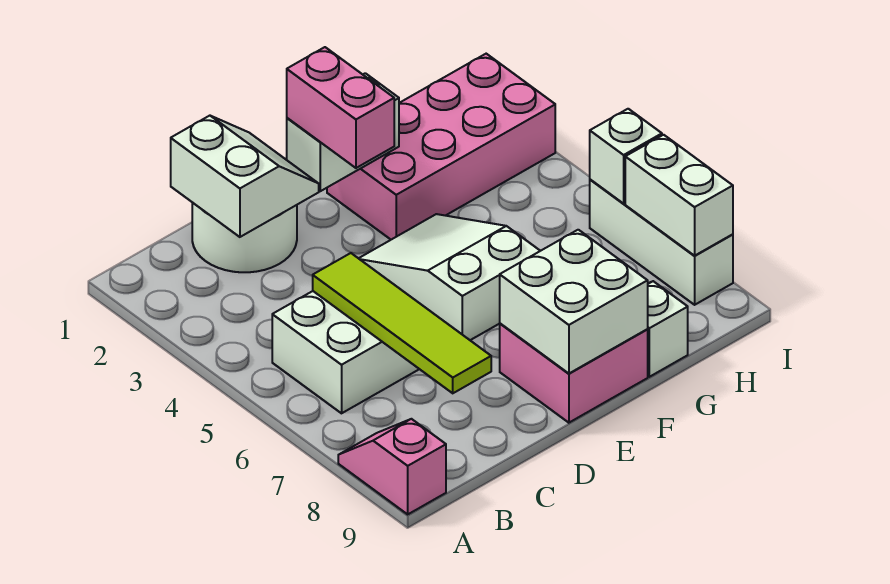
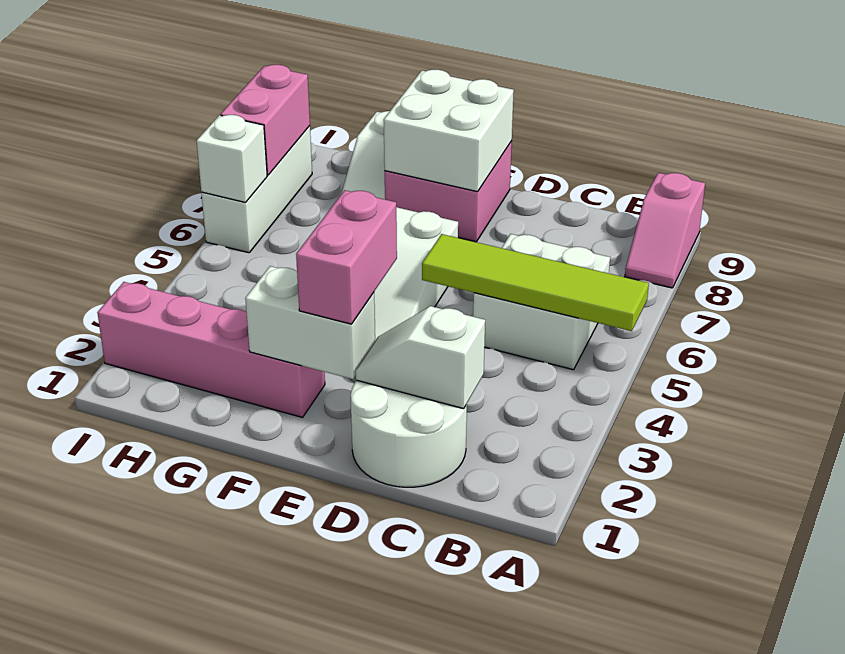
white 2x2 slope [171,116,319,237] -> white 1x2 slope [356,306,485,409]
lime 1x4 tile [313,253,491,393] -> lime 1x4 tile turned to [422,234,649,331]
pink 2x4 brick [327,54,555,240] -> pink 1x4 brick [97,282,325,417]
white 1x2 brick [625,135,733,256] -> pink 1x2 brick [221,65,310,175]

